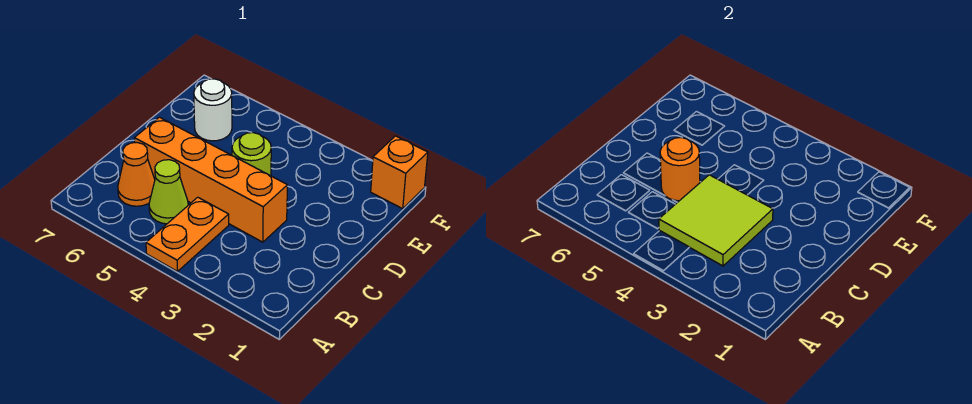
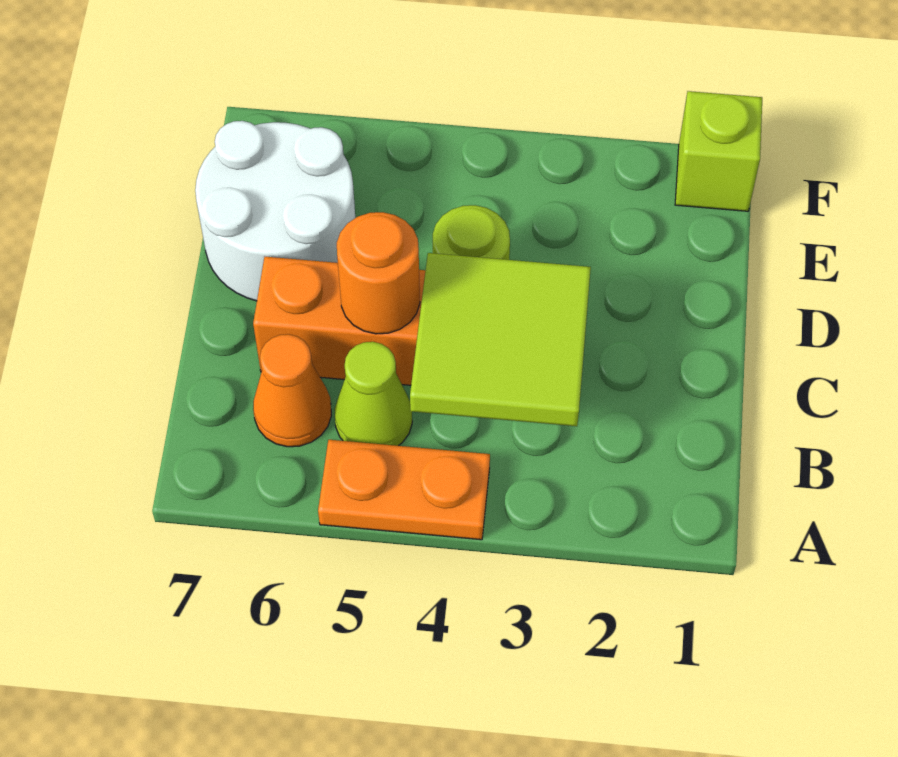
orange 1x2 plate [146,197,229,271] -> orange 1x2 plate turned to [318,440,490,540]
white 1x1 round brick [194,79,232,141] -> white 2x2 round brick [195,121,355,301]
orange 1x1 brick [371,136,428,209] -> lime 1x1 brick [675,91,762,211]

